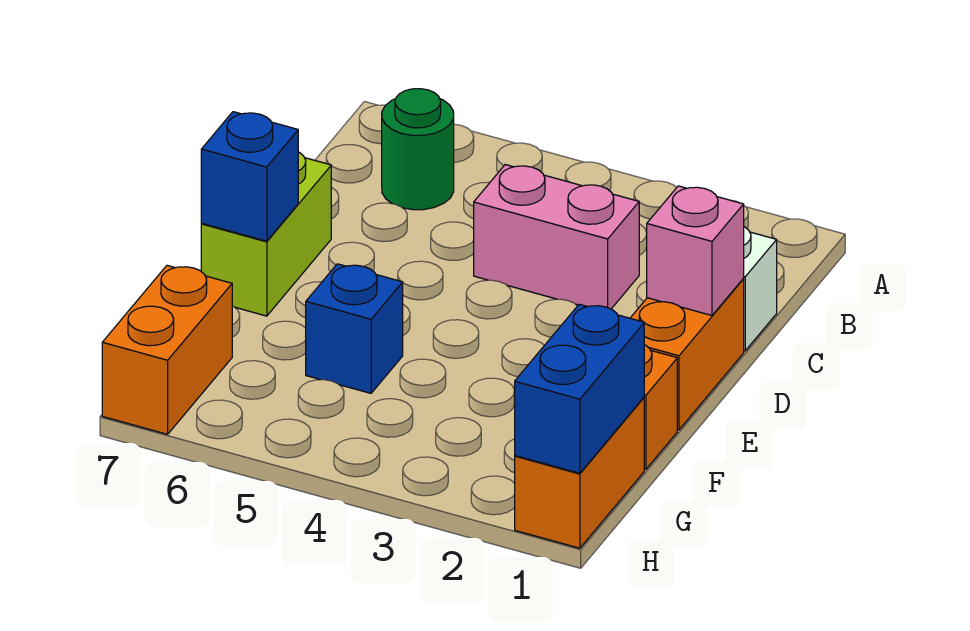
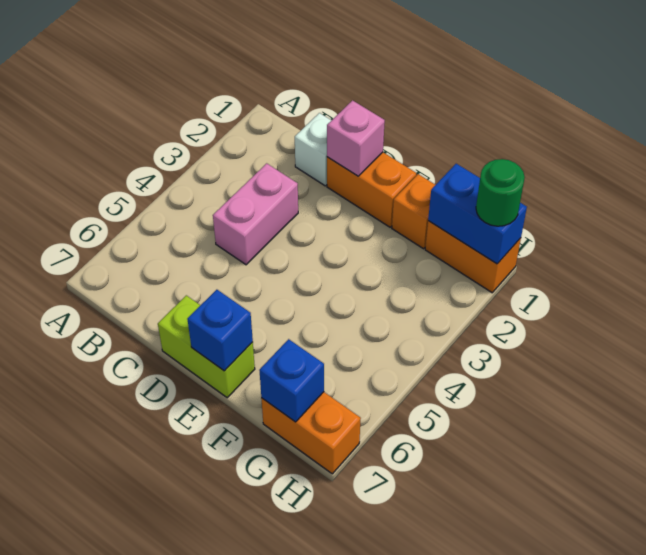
green 1x1 round brick [382,89,454,210] -> green 1x1 round brick moved to [476,159,525,226]
blue 1x1 brick [306,264,403,393] -> blue 1x1 brick moved to [259,339,324,422]

